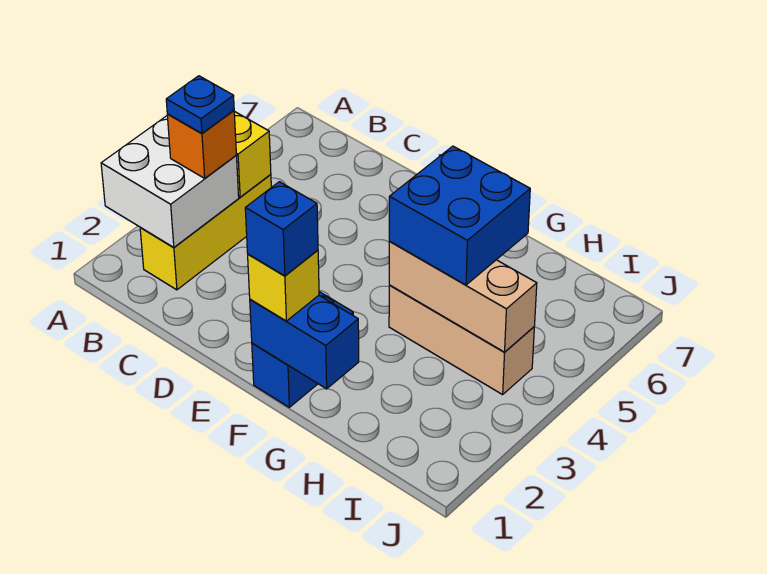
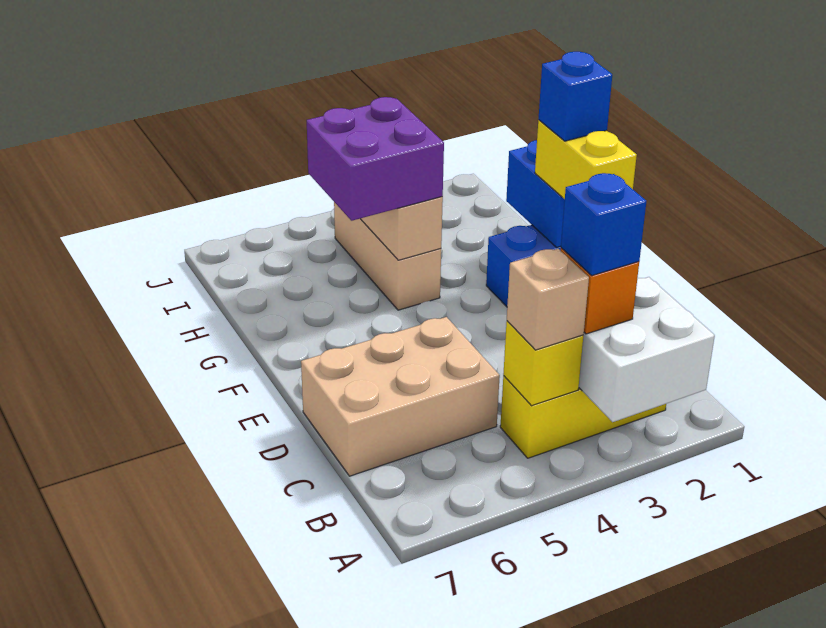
blue 1x1 plate [166,76,234,134] -> blue 1x1 brick [561,173,646,276]
none -> tan 1x1 brick [507,249,589,350]
none -> tan 2x3 brick [301,317,500,476]
yellow 1x1 brick [248,250,319,321] -> yellow 1x2 brick [535,120,637,199]
blue 2x2 brick [389,146,530,285] -> purple 2x2 brick [307,97,444,221]

